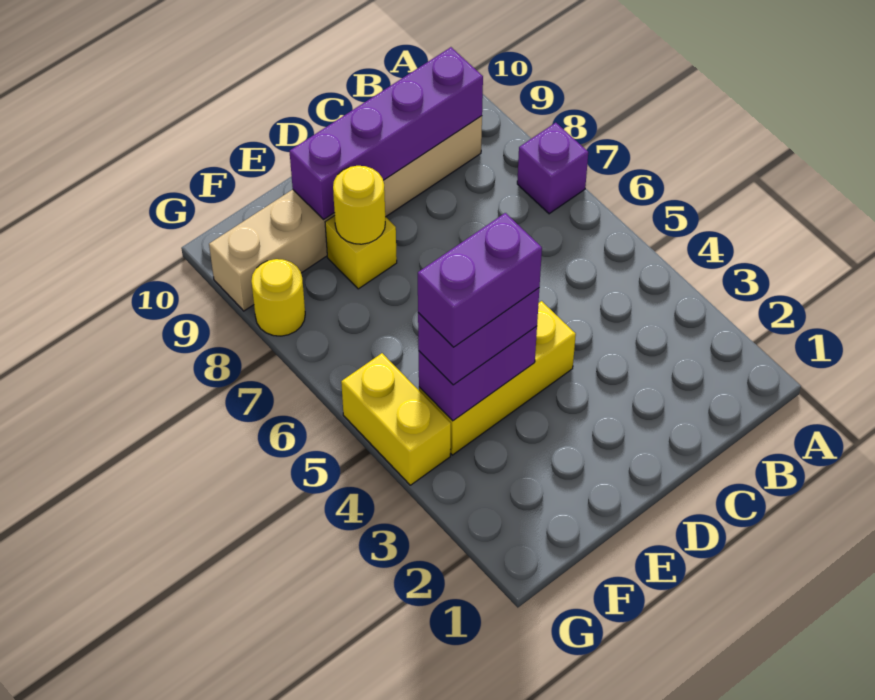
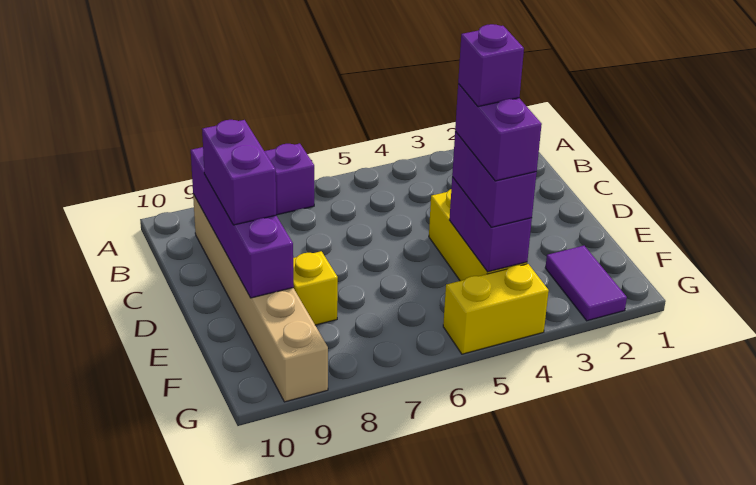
none -> purple 1x2 brick [202,120,276,225]
none -> purple 1x1 brick [458,24,524,107]
yellow 1x1 round brick [333,166,385,244] -> none
none -> purple 1x2 tile [545,246,627,321]
yellow 1x1 round brick [251,259,305,336] -> none

